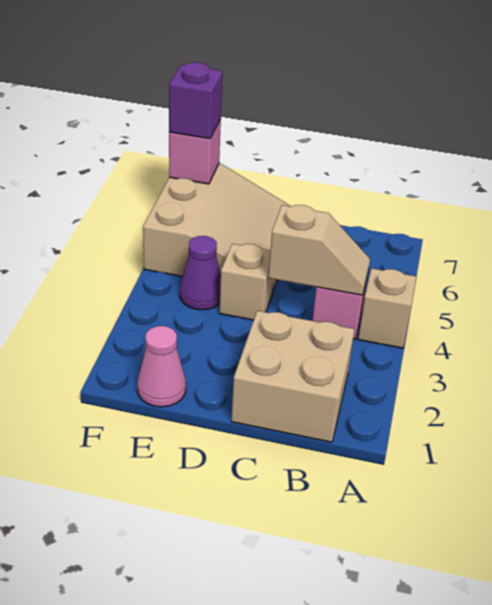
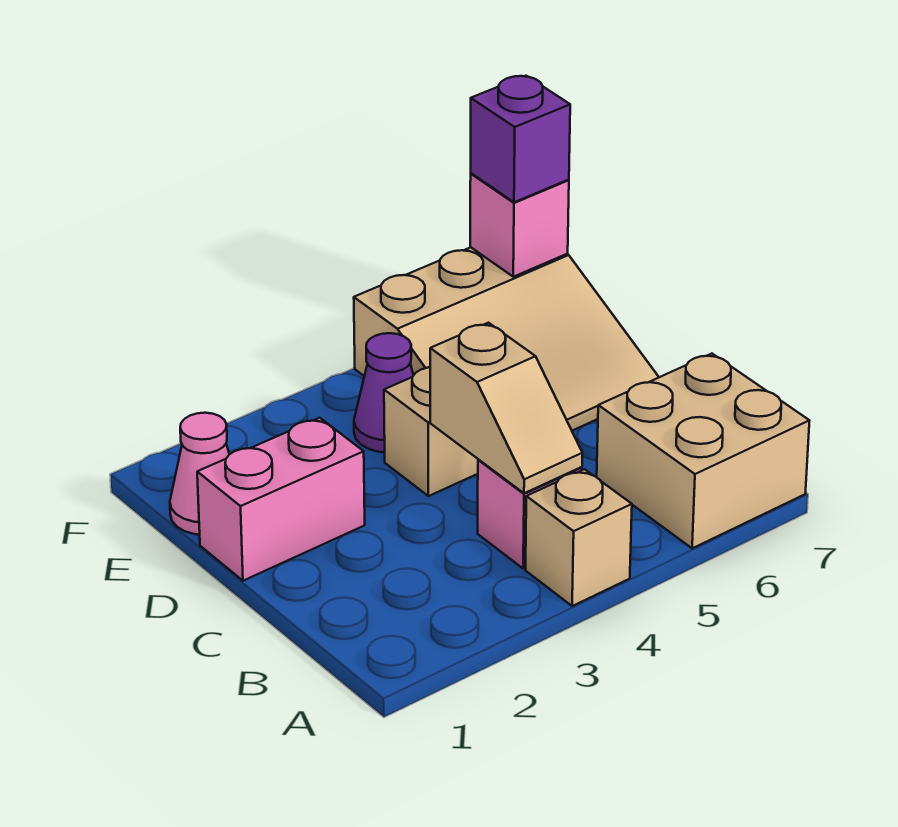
tan 2x2 brick [231,311,355,442] -> tan 2x2 brick moved to [597,354,809,548]
none -> pink 1x2 brick [197,418,365,581]

